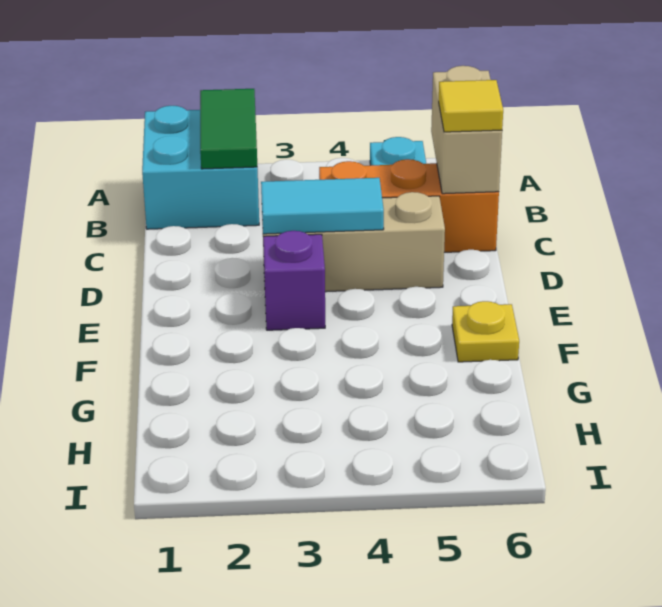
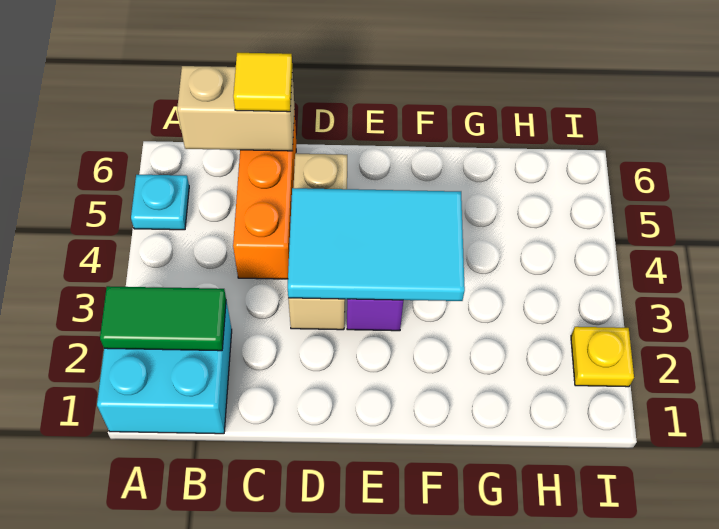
cyan 1x2 tile [261,178,384,234] -> cyan 2x3 tile [288,188,465,301]
yellow 1x1 plate [452,301,519,362] -> yellow 1x1 plate moved to [571,327,634,387]

